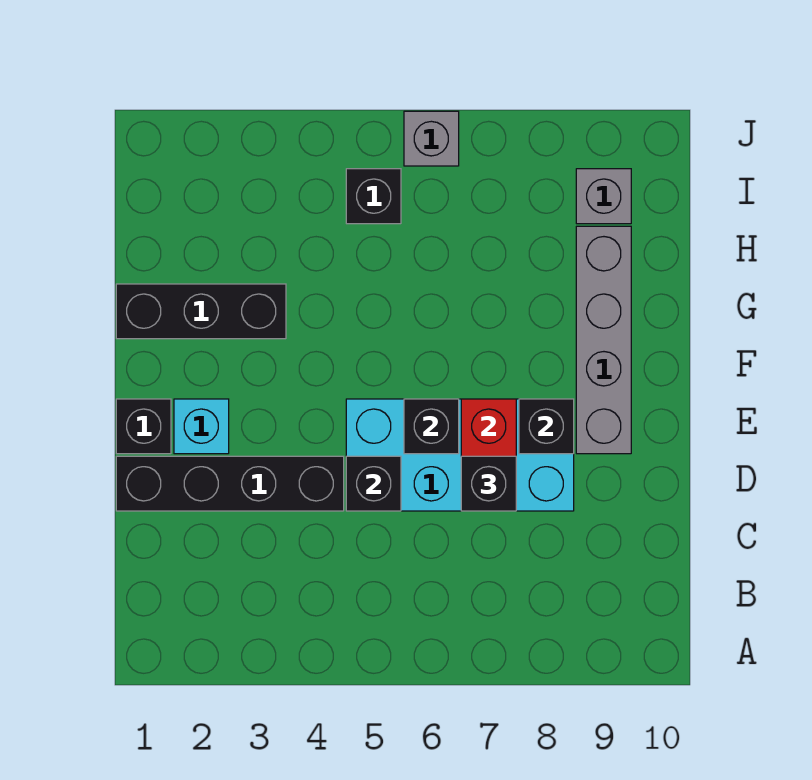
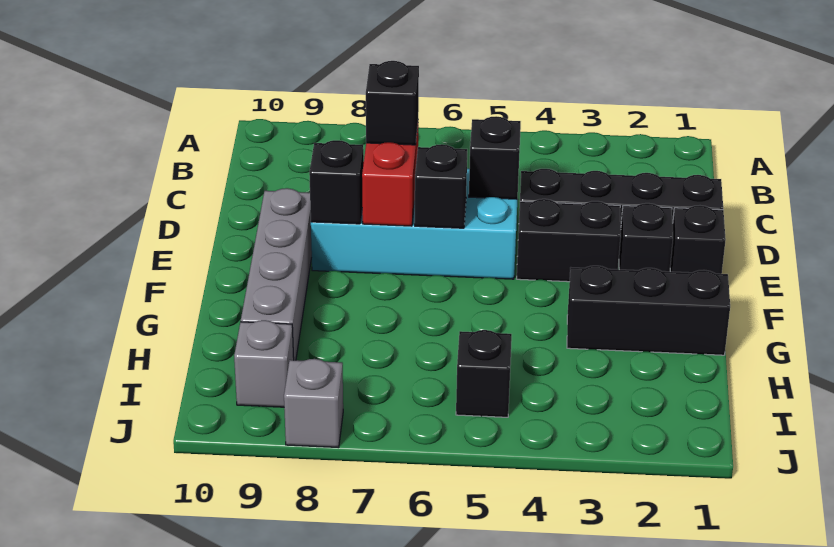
cyan 1x1 brick [174,399,229,454] -> black 1x1 brick [619,203,673,272]
none -> black 1x2 brick [517,199,621,282]
grey 1x1 brick [404,111,459,166] -> grey 1x1 brick moved to [284,359,343,448]

